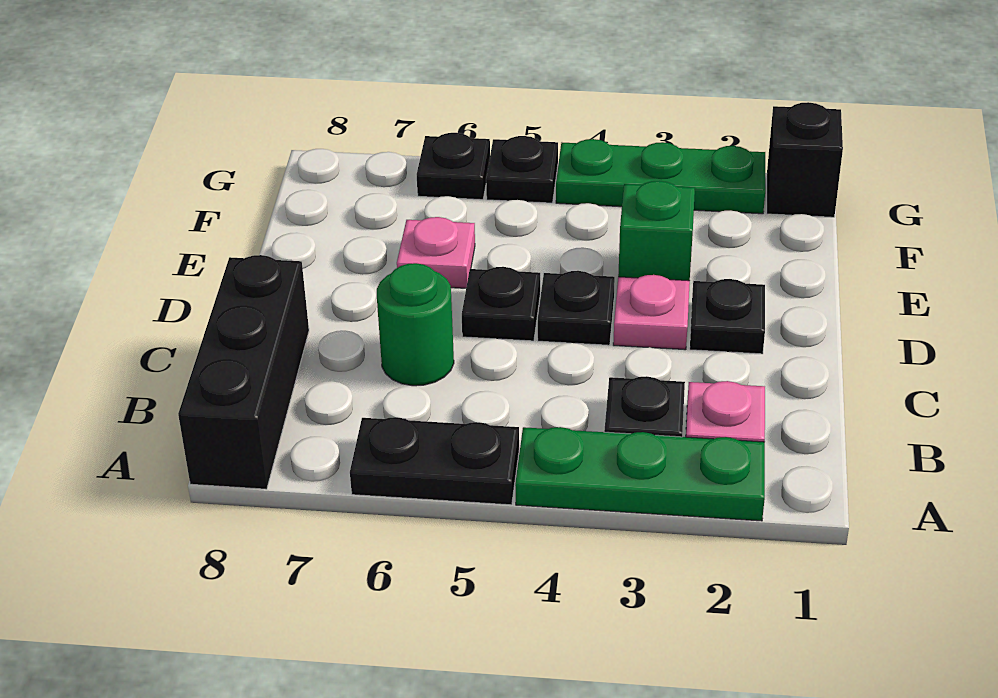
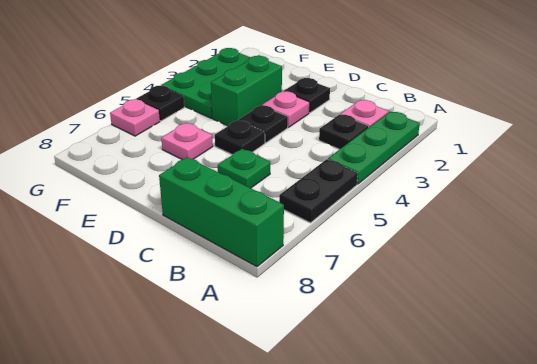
black 1x3 brick [178,255,309,489] -> green 1x3 brick [159,157,284,267]
green 1x1 round brick [377,263,454,386] -> green 1x1 plate [218,149,270,188]
green 1x1 brick [618,181,695,281] -> green 1x2 brick [211,56,282,126]
black 1x1 brick [767,102,843,217] -> none
green 1x3 plate [556,139,765,214] -> green 2x3 plate [161,48,250,118]
black 1x1 plate [417,133,490,200] -> pink 1x1 plate [110,99,160,136]

